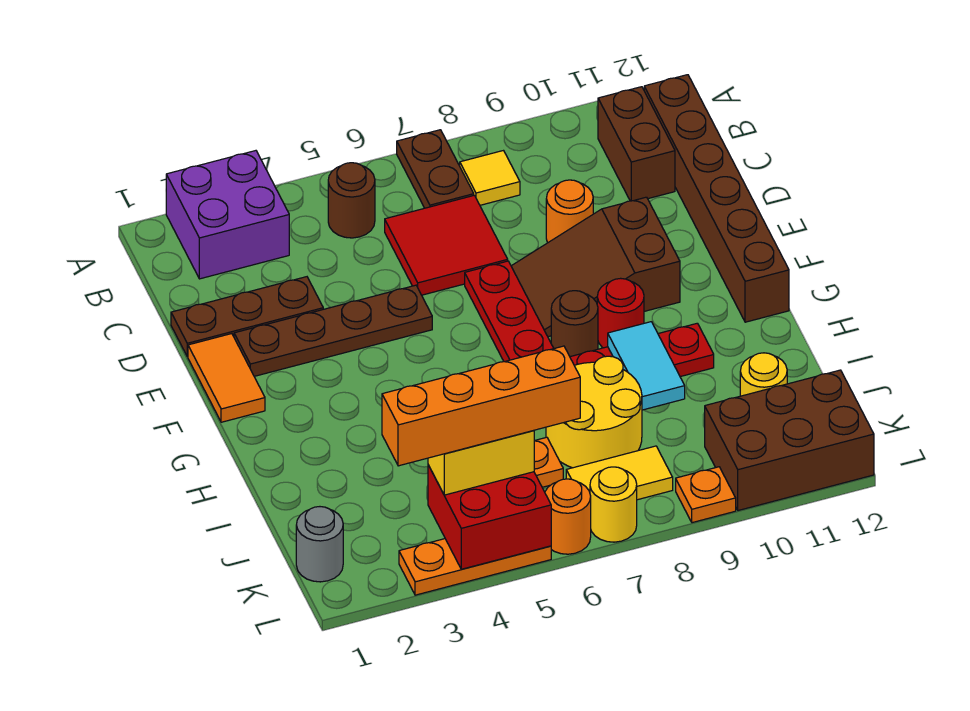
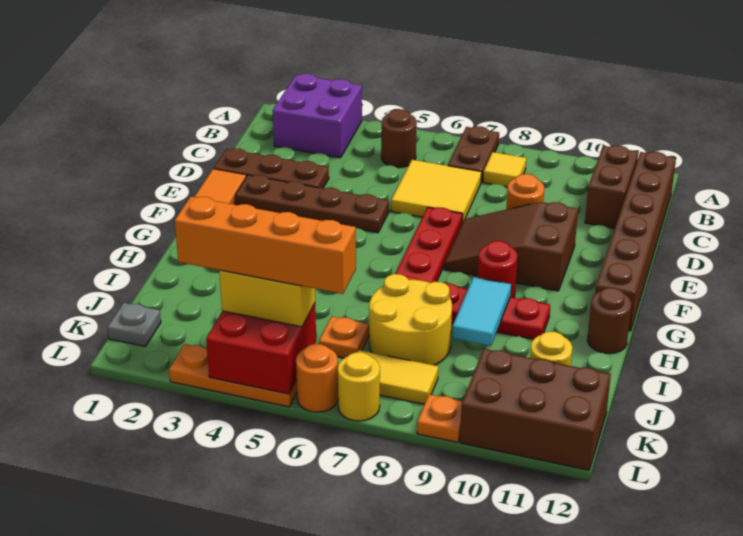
red 2x2 tile [385,195,508,295] -> yellow 2x2 tile [391,160,482,222]
brown 1x1 round brick [551,291,598,357] -> brown 1x1 round brick moved to [588,288,632,354]
grey 1x1 round brick [296,507,343,582] -> grey 1x1 plate [108,303,161,347]

